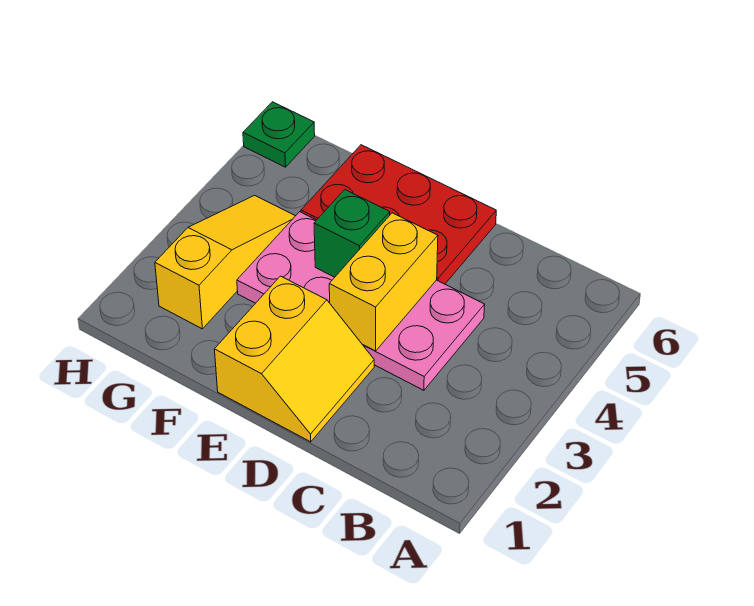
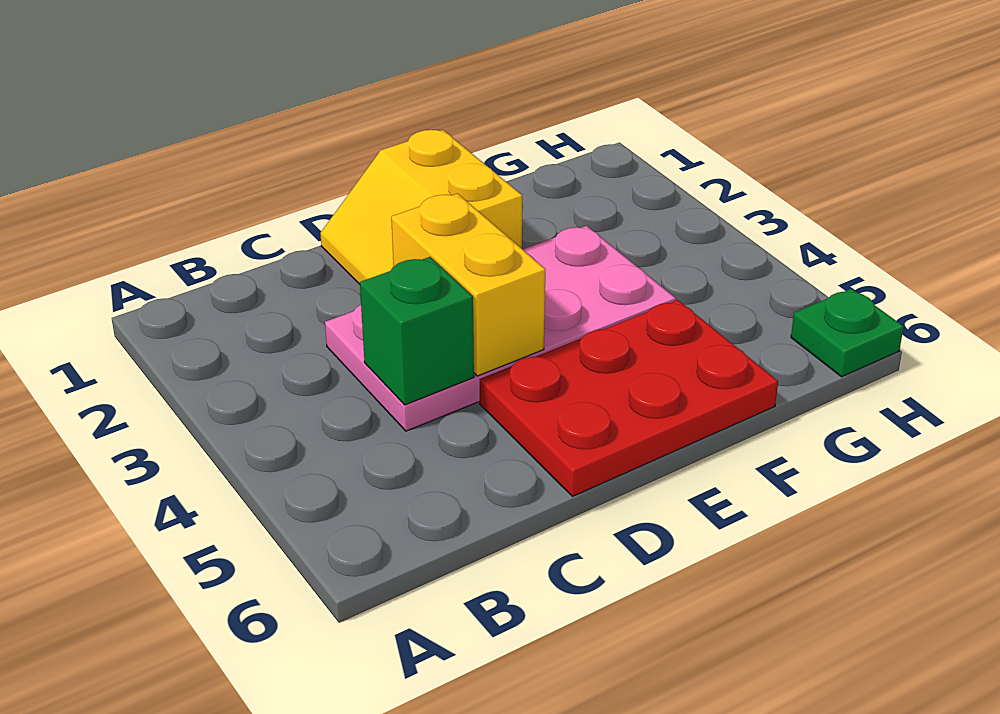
green 1x1 brick [314,190,390,277] -> green 1x1 brick moved to [360,257,474,405]
yellow 1x3 slope [155,195,295,329] -> none

